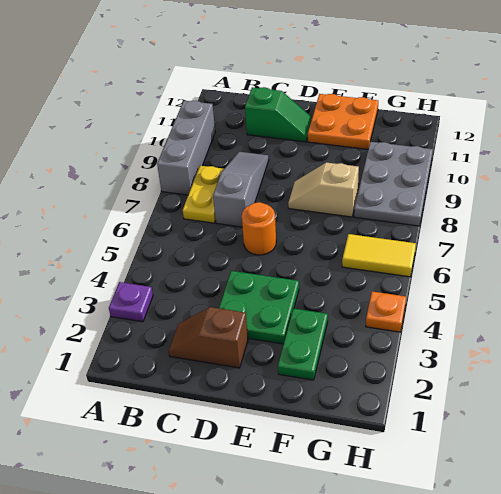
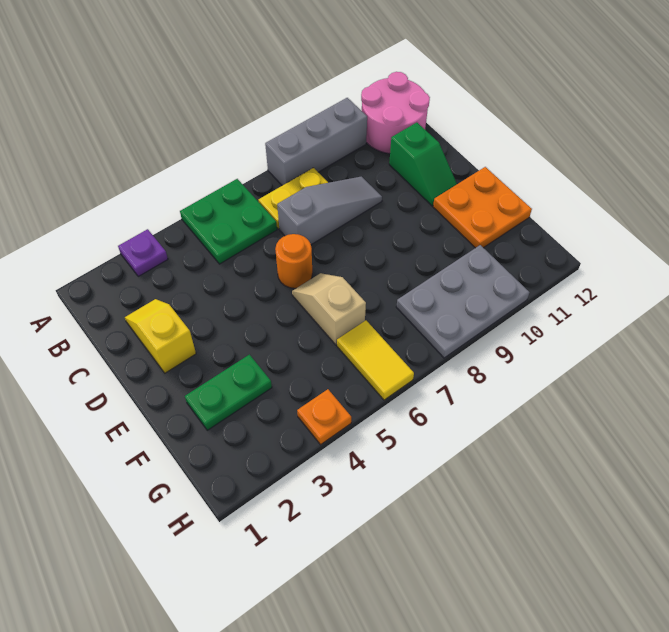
none -> pink 2x2 round brick [361,72,430,154]
brown 1x2 slope [169,307,248,368] -> yellow 1x2 slope [125,299,196,373]
green 2x2 plate [219,271,299,344] -> green 2x2 plate moved to [180,179,277,264]
tan 1x2 slope [288,162,359,217] -> tan 1x2 slope moved to [292,273,366,345]

